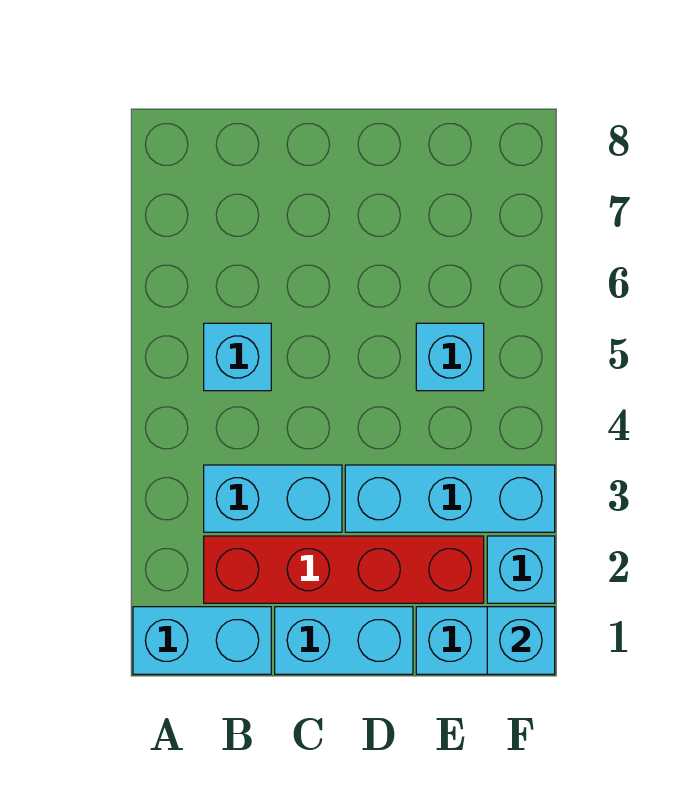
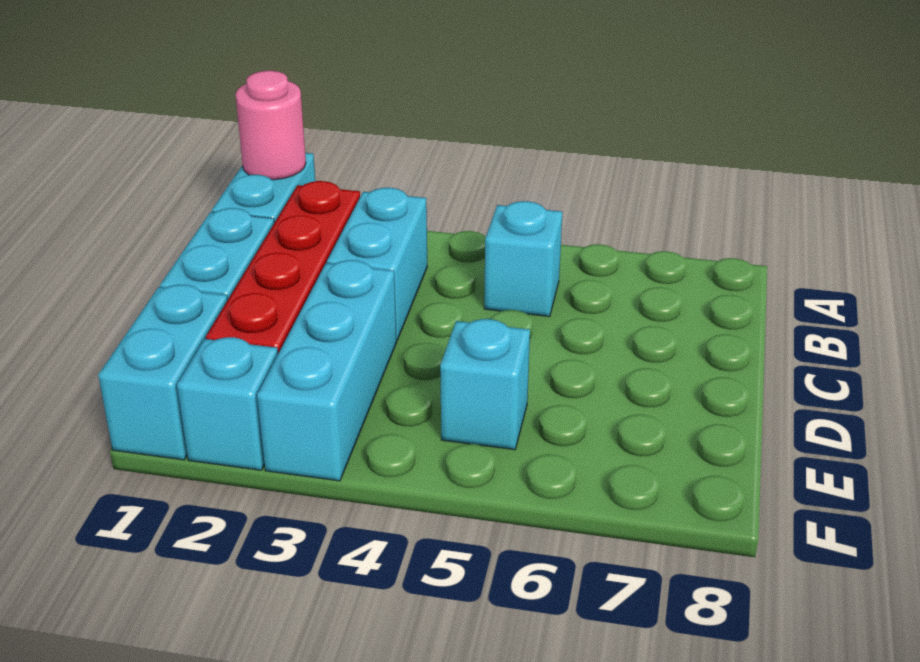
none -> pink 1x1 round brick [235,71,306,180]
cyan 1x1 brick [487,607,555,674] -> none

